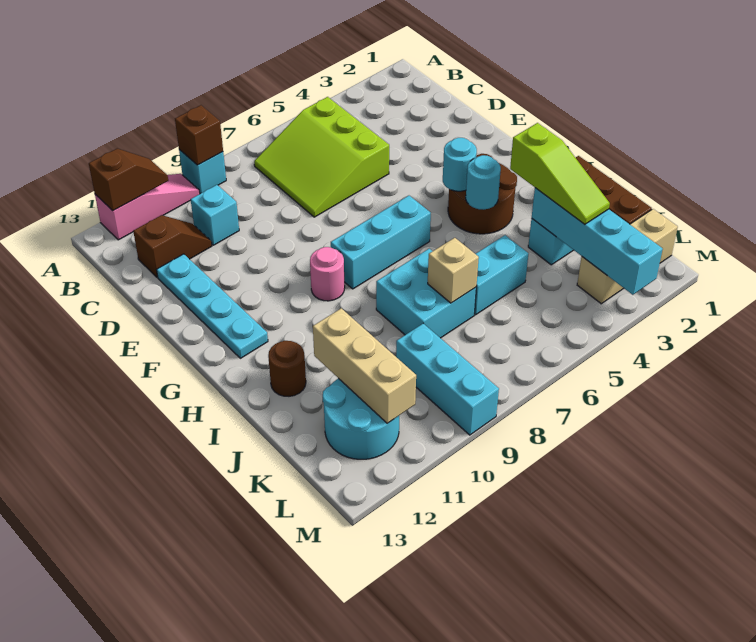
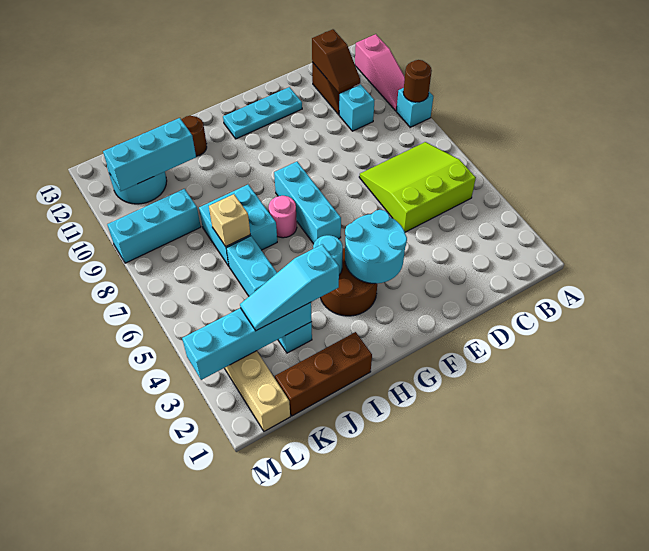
brown 1x1 brick [175,105,223,165] -> brown 1x1 round brick [403,60,432,102]
brown 1x2 slope [89,149,168,211] -> brown 1x2 slope moved to [312,29,360,93]
cyan 1x4 plate [157,254,268,358] -> cyan 1x3 plate [223,87,302,139]
cyan 1x1 round brick [443,138,477,191] -> cyan 2x2 round brick [345,210,407,283]
pink 1x1 round brick [310,247,345,301] -> pink 1x1 round brick moved to [269,196,297,238]
lime 1x3 slope [510,123,610,224] -> cyan 1x3 slope [240,244,339,331]
tan 1x3 brick [313,308,416,423] -> cyan 1x3 brick [103,118,196,191]

